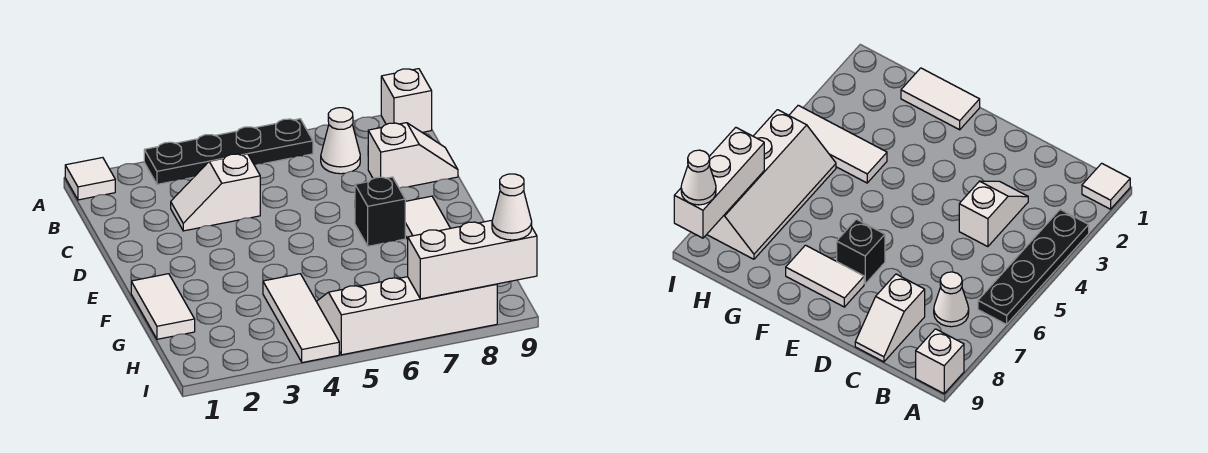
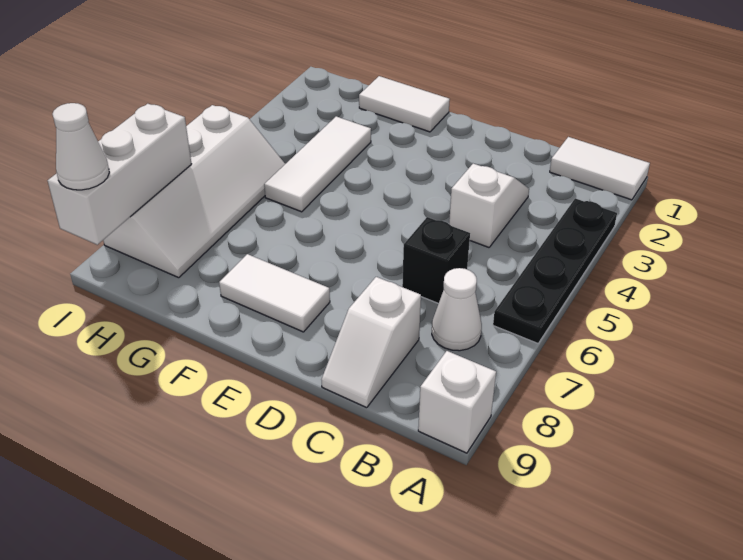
white 1x1 tile [65,158,115,200] -> white 1x2 tile [550,137,650,200]
black 1x1 brick [355,177,405,246] -> black 1x1 brick moved to [402,217,470,304]
white 1x3 tile [263,274,339,363] -> white 1x3 tile turned to [264,116,371,212]

